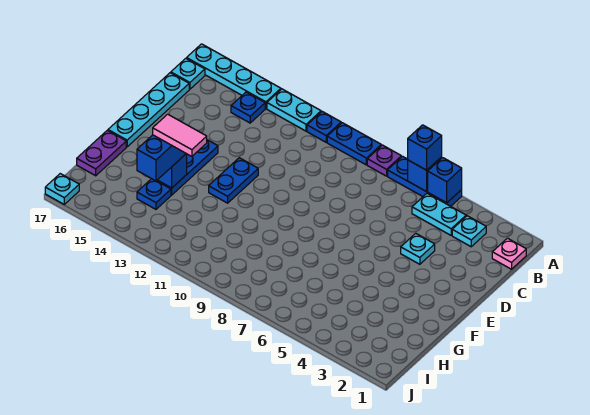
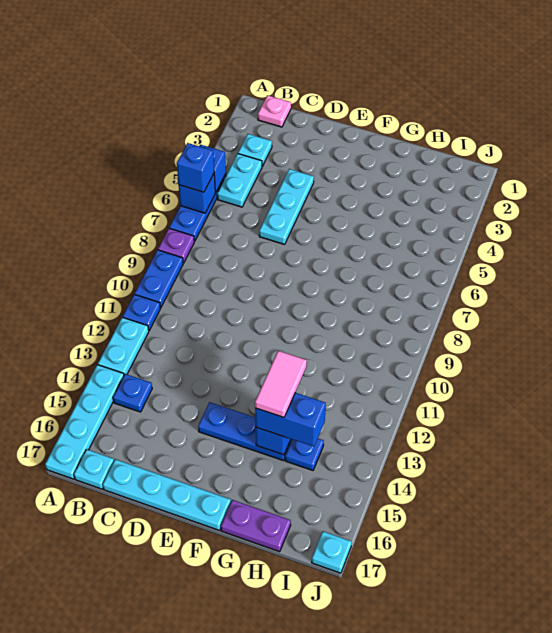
cyan 1x1 plate [401,233,435,264] -> cyan 1x3 plate [259,169,314,244]
blue 1x2 plate [209,158,258,203] -> none

